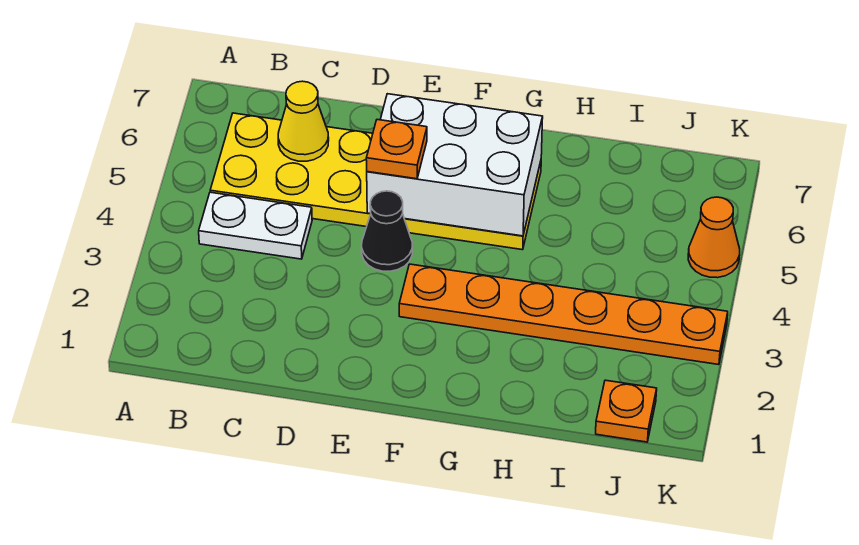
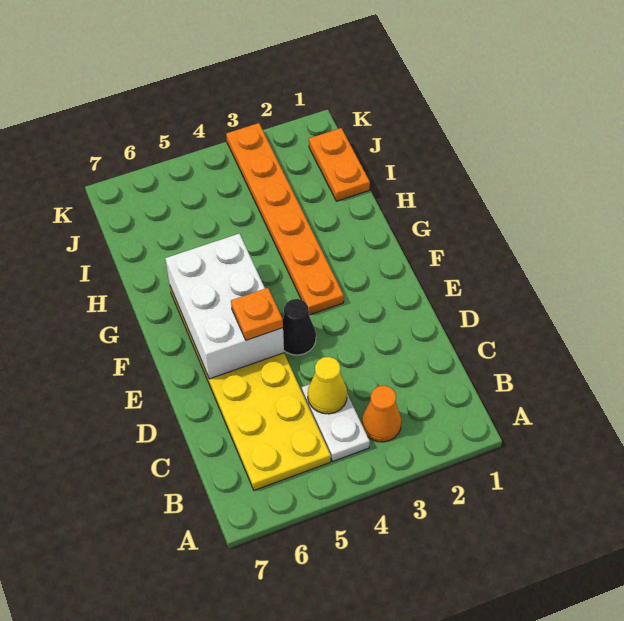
yellow 1x1 cone [278,81,329,161] -> yellow 1x1 cone moved to [308,357,347,414]
orange 1x1 plate [596,380,657,442] -> orange 1x2 plate [309,128,370,201]
orange 1x1 cone [688,197,740,278] -> orange 1x1 cone moved to [362,386,401,442]

